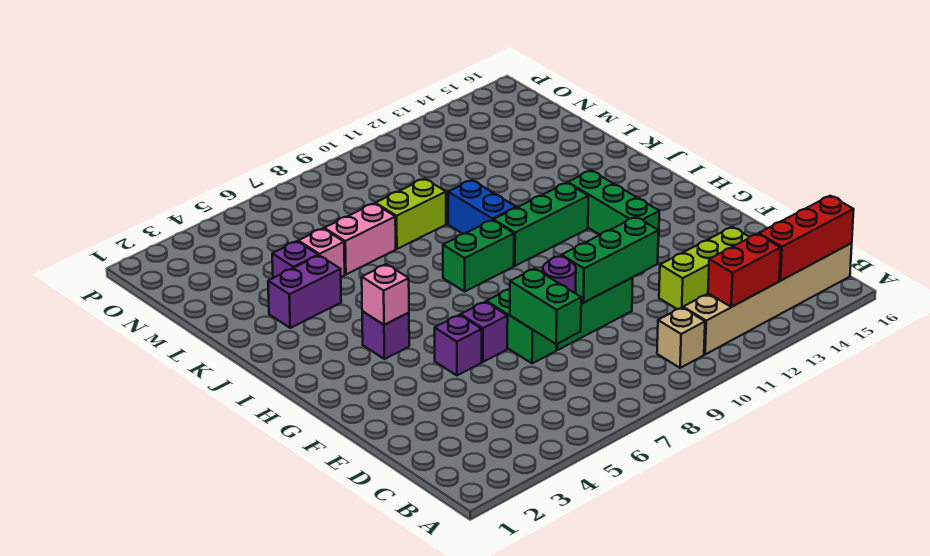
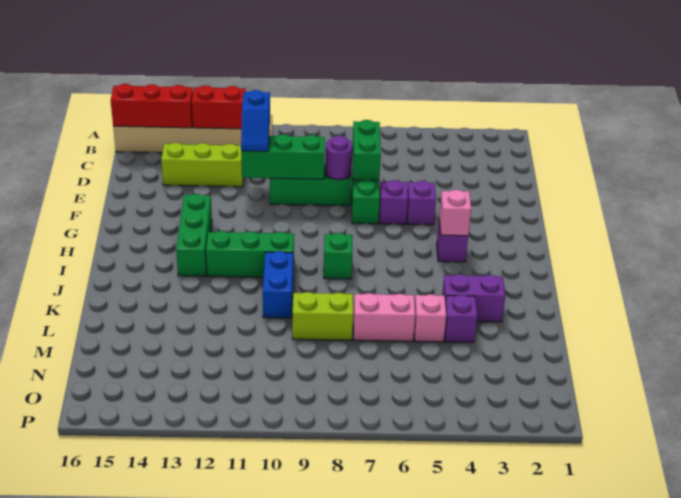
tan 1x1 brick [657,308,705,368] -> none
none -> blue 1x2 slope [241,90,270,151]
green 1x2 brick [443,220,514,291] -> green 1x1 brick [324,233,352,279]

